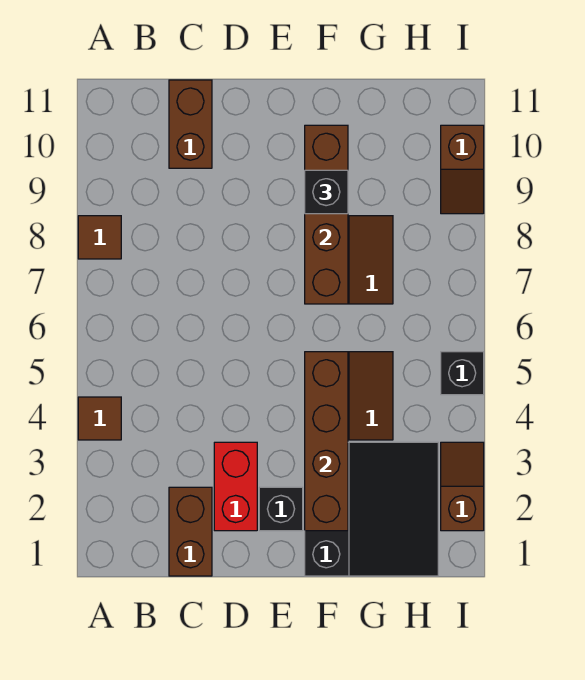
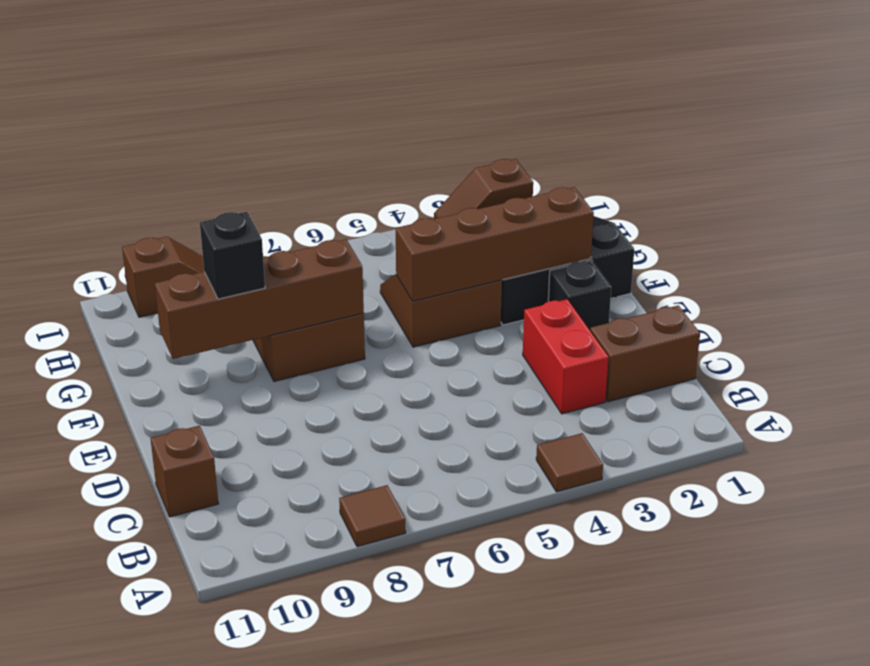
brown 1x2 brick [169,80,212,168] -> brown 1x1 brick [151,426,218,517]
red 1x2 brick [214,442,257,531] -> red 1x2 brick turned to [523,299,609,414]
black 1x1 brick [441,352,484,395] -> none

